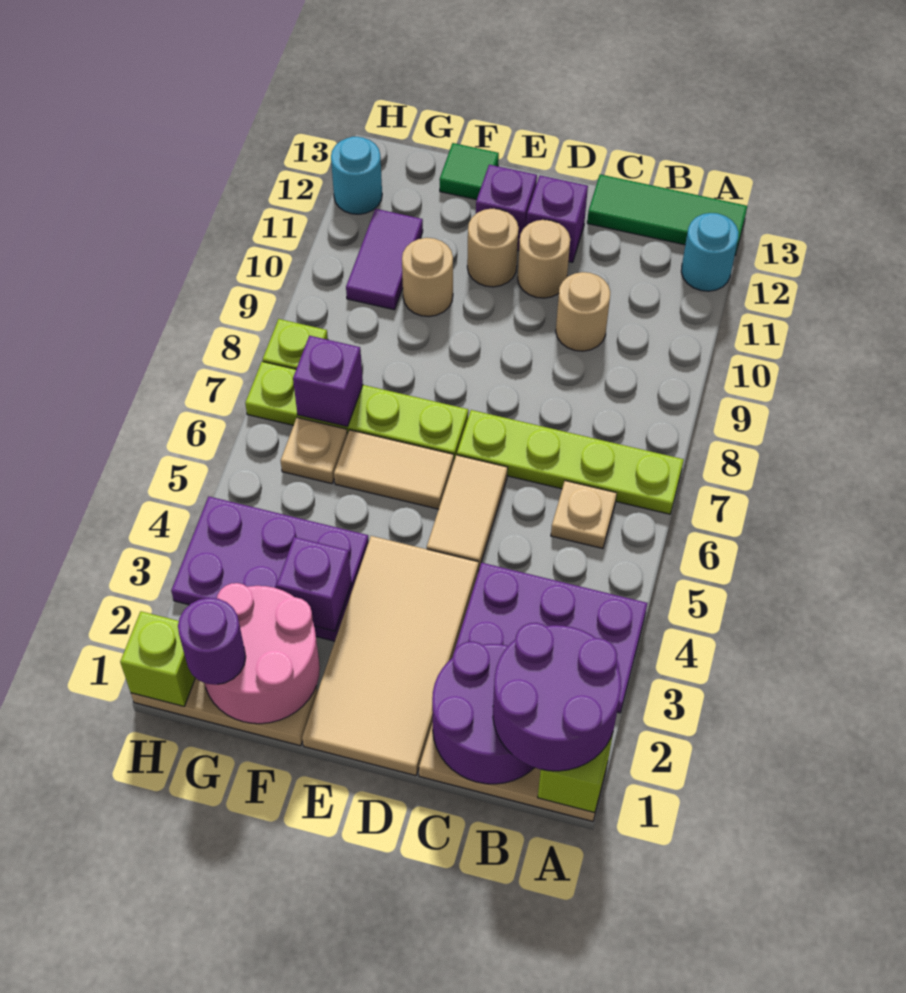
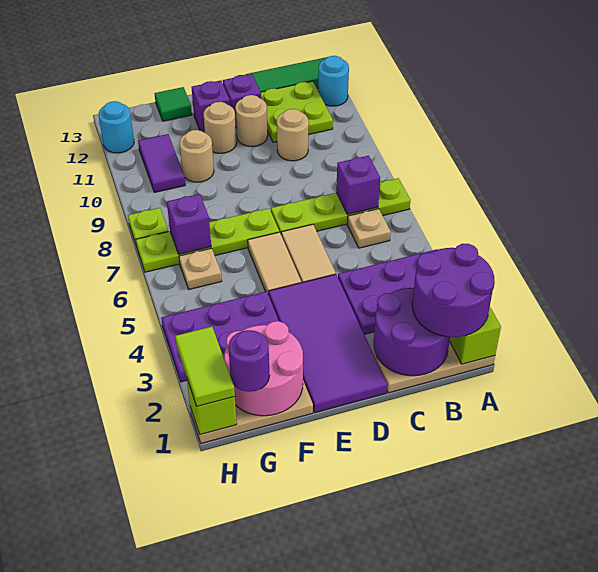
none -> lime 2x2 plate [261,81,333,142]
tan 2x4 tile [302,536,479,776] -> purple 2x4 tile [269,274,387,413]
tan 1x2 tile [334,430,454,509] -> tan 1x2 tile turned to [248,232,301,295]
purple 1x1 brick [277,537,352,631] -> purple 1x1 brick moved to [336,156,380,215]
none -> lime 1x2 tile [175,327,235,406]

